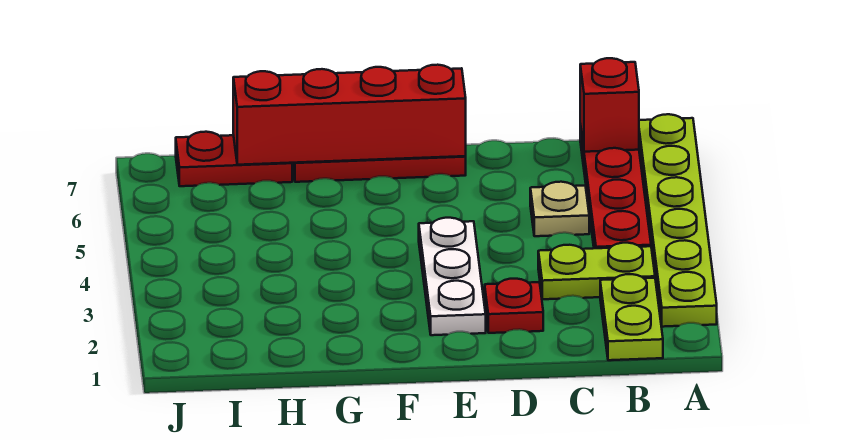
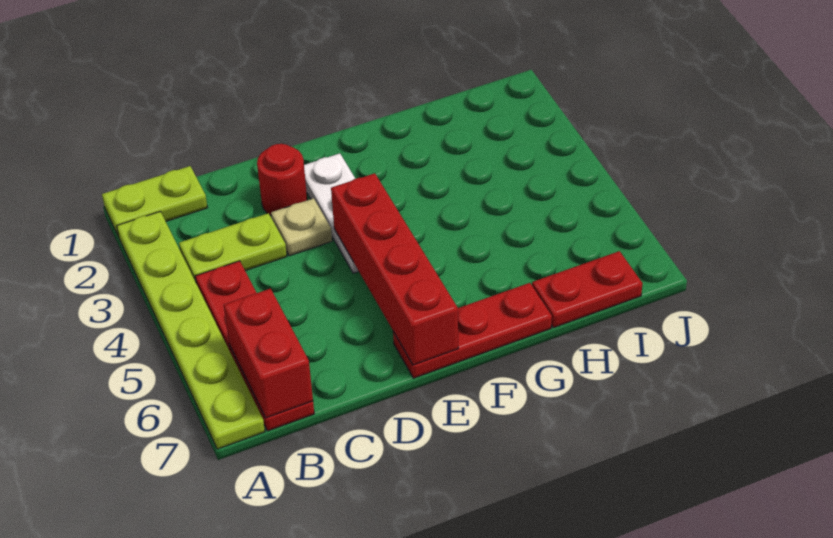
lime 1x2 plate [600,274,663,360] -> lime 1x2 plate turned to [102,166,208,237]
red 1x1 brick [580,58,639,152] -> red 1x2 brick [224,289,313,418]
tan 1x1 plate [530,182,589,236] -> tan 1x1 plate moved to [271,198,332,256]
red 1x1 plate [485,279,543,333] -> red 1x1 round brick [257,144,307,215]
red 1x4 brick [233,65,466,165] -> red 1x4 brick turned to [331,173,458,365]

